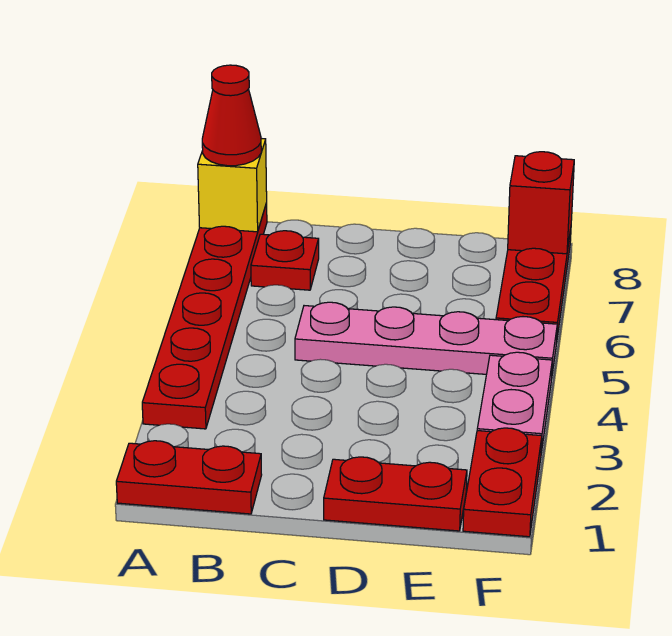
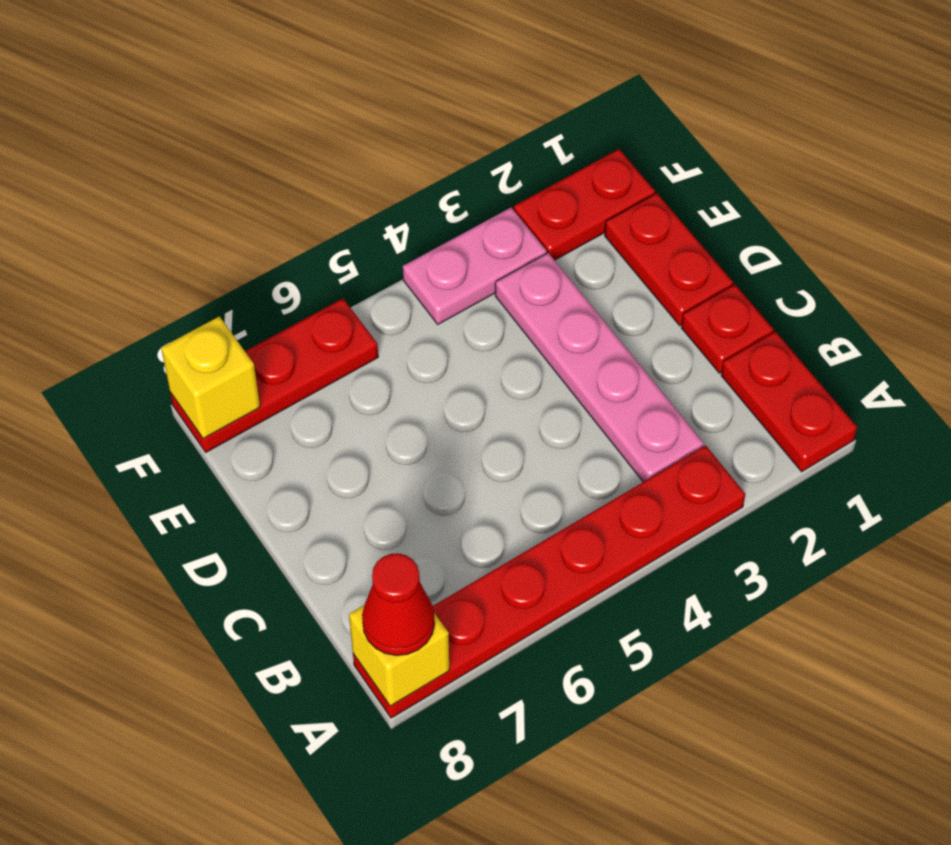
red 1x1 plate [251,231,319,290] -> red 1x1 plate moved to [681,285,774,373]
pink 1x4 plate [295,302,557,374] -> pink 1x4 plate moved to [495,253,704,482]
red 1x1 brick [508,152,574,254] -> yellow 1x1 brick [161,316,260,439]

